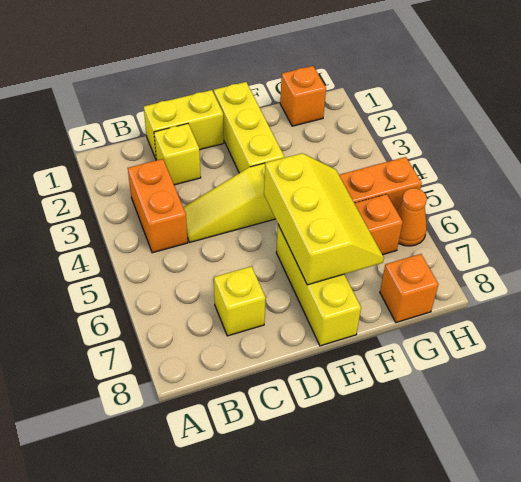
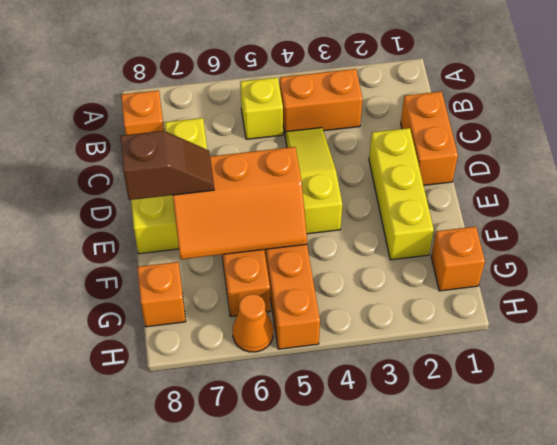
none -> orange 1x1 brick [121,90,164,135]
yellow 1x2 brick [144,90,224,160] -> orange 1x2 brick [401,91,458,185]
yellow 1x1 brick [154,124,201,185] -> yellow 1x1 brick moved to [240,77,283,139]
yellow 1x3 brick [214,82,284,173] -> yellow 1x3 brick turned to [369,128,434,260]
yellow 2x3 slope [264,153,384,285] -> orange 2x3 slope [173,147,307,259]
none -> brown 1x2 slope [120,131,214,200]

